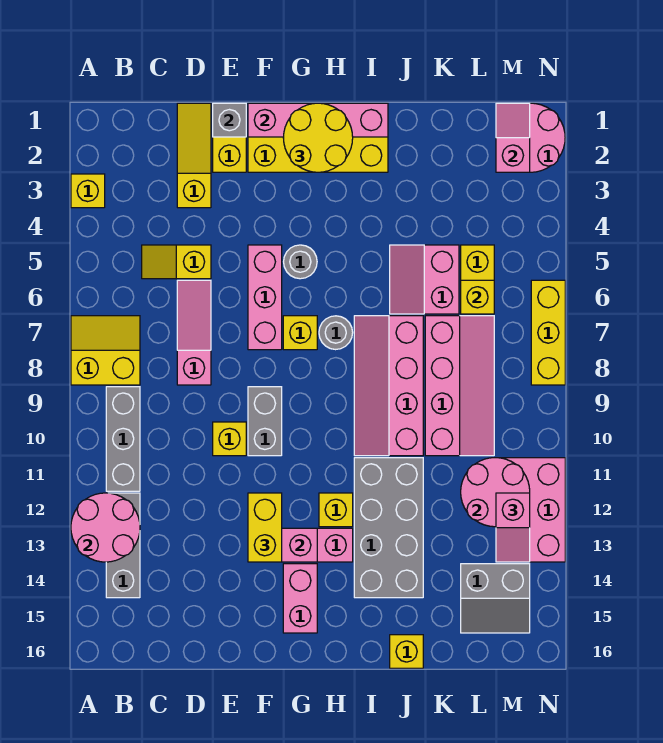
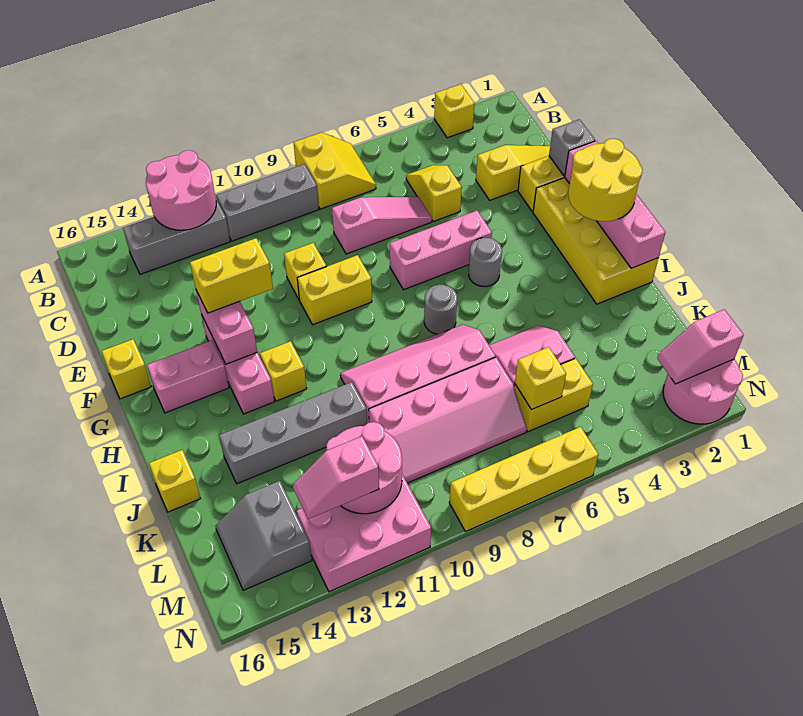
grey 1x2 brick [248,387,282,456] -> yellow 1x2 brick [297,255,372,325]
yellow 1x1 brick [283,316,317,350] -> yellow 1x1 brick moved to [102,339,151,399]
grey 2x4 brick [354,458,423,598] -> grey 1x4 brick [219,382,367,484]
pink 1x2 slope [496,103,530,172] -> pink 1x2 slope turned to [657,309,744,384]
yellow 1x3 brick [531,280,565,385] -> yellow 1x4 brick [449,427,598,532]

